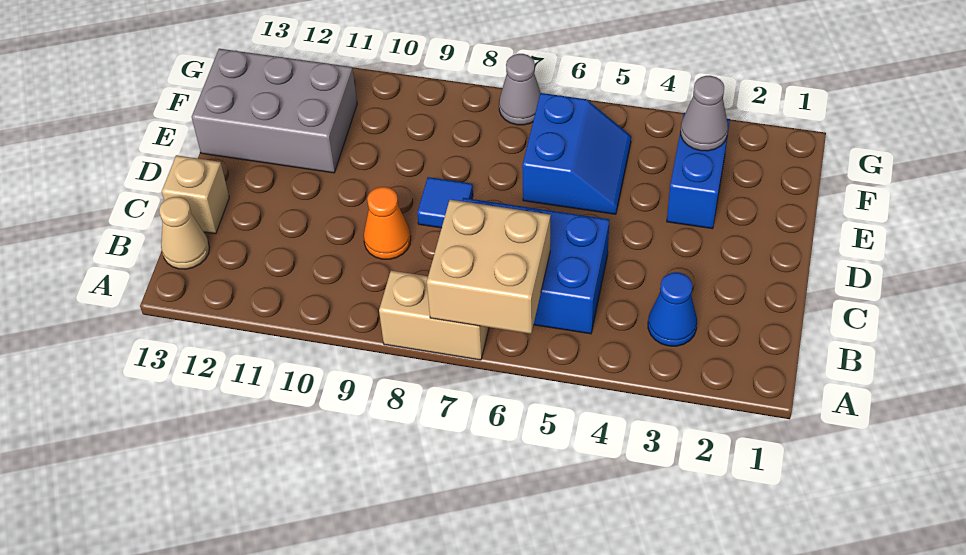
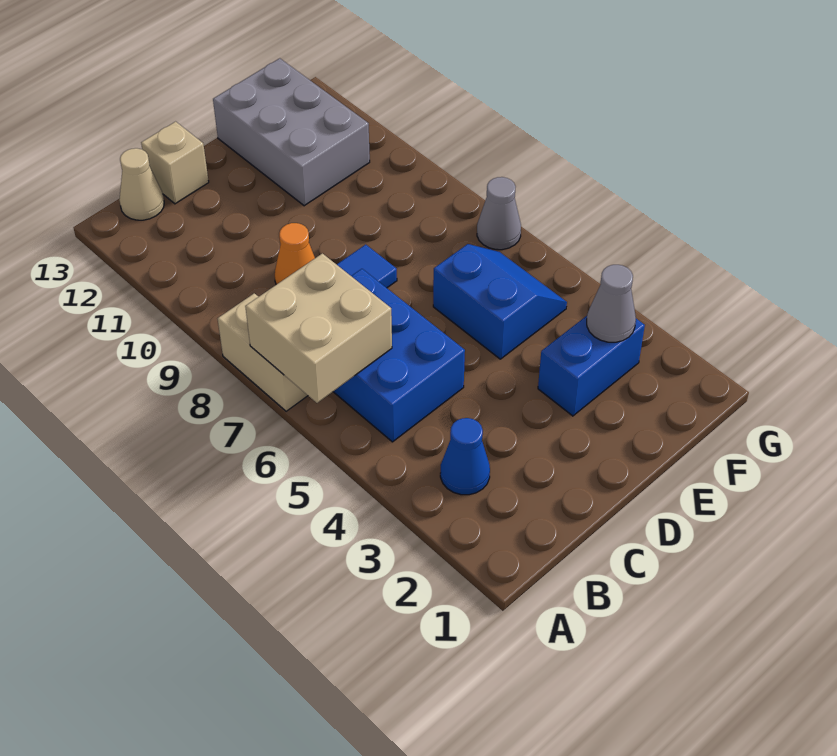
blue 2x2 slope [522,93,631,214] -> blue 2x2 slope turned to [433,244,567,359]

